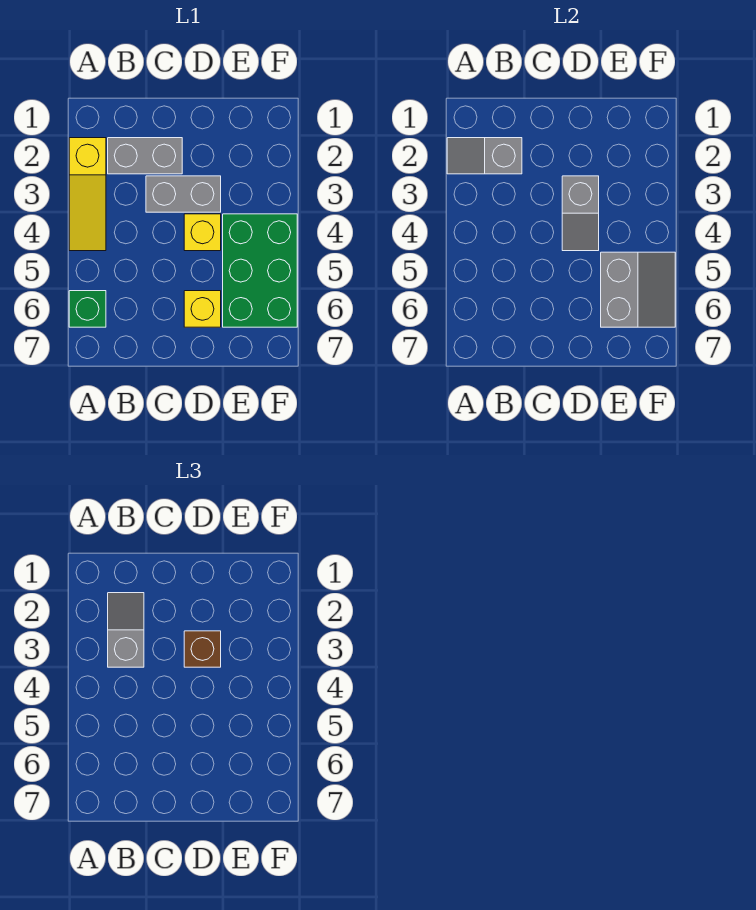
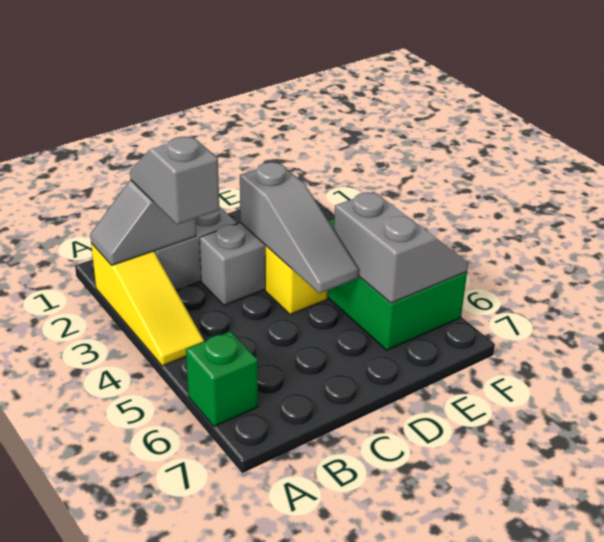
grey 1x2 slope [562,176,599,251] -> grey 1x3 slope [240,162,359,293]
brown 1x1 brick [184,631,221,667] -> none
yellow 1x1 brick [184,291,221,327] -> none

